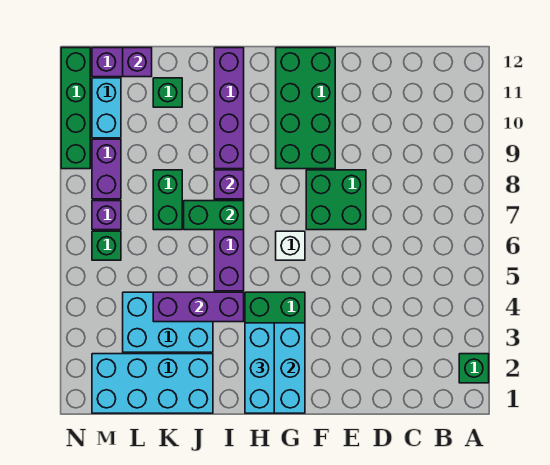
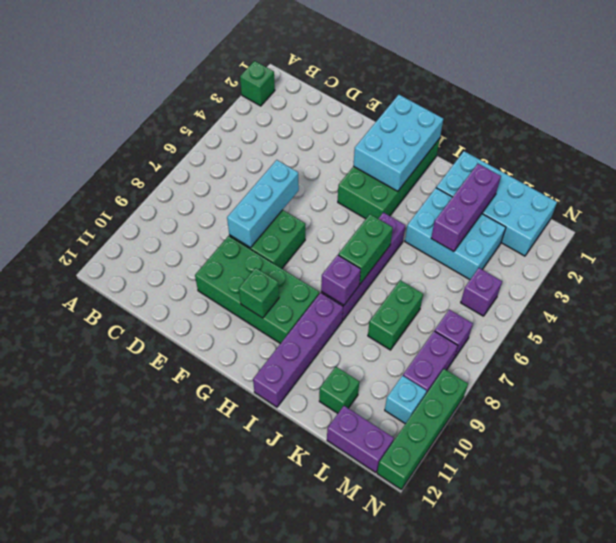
green 2x4 brick [276,48,335,169] -> green 2x4 brick turned to [195,236,319,344]
white 1x1 brick [276,231,305,260] -> none
cyan 1x3 brick [245,323,274,413] -> cyan 1x3 brick moved to [227,160,299,248]
purple 1x3 brick [153,292,244,322] -> purple 1x3 brick turned to [431,164,501,252]
green 1x2 brick [184,201,244,230] -> green 1x2 brick turned to [338,214,393,284]
purple 1x1 brick [123,48,152,77] -> purple 1x1 brick moved to [461,268,502,316]
green 1x1 brick [92,231,121,260] -> green 1x1 brick moved to [239,268,279,318]
cyan 1x2 brick [92,78,121,138] -> cyan 1x1 brick [385,376,426,424]

